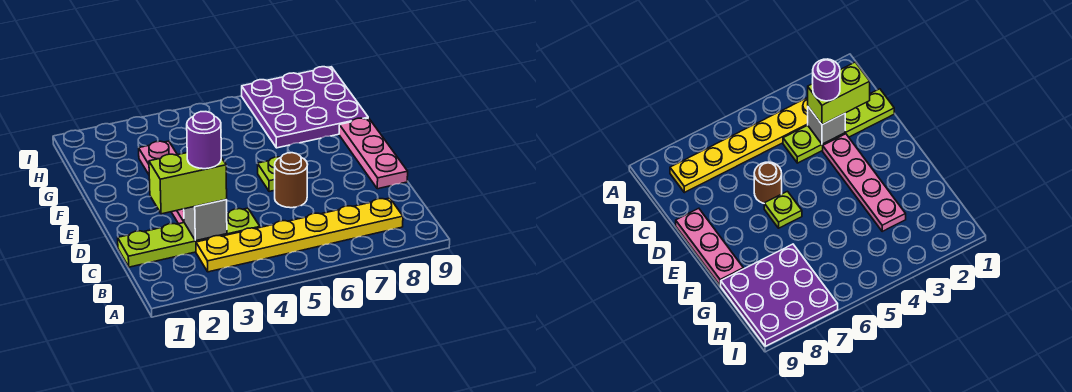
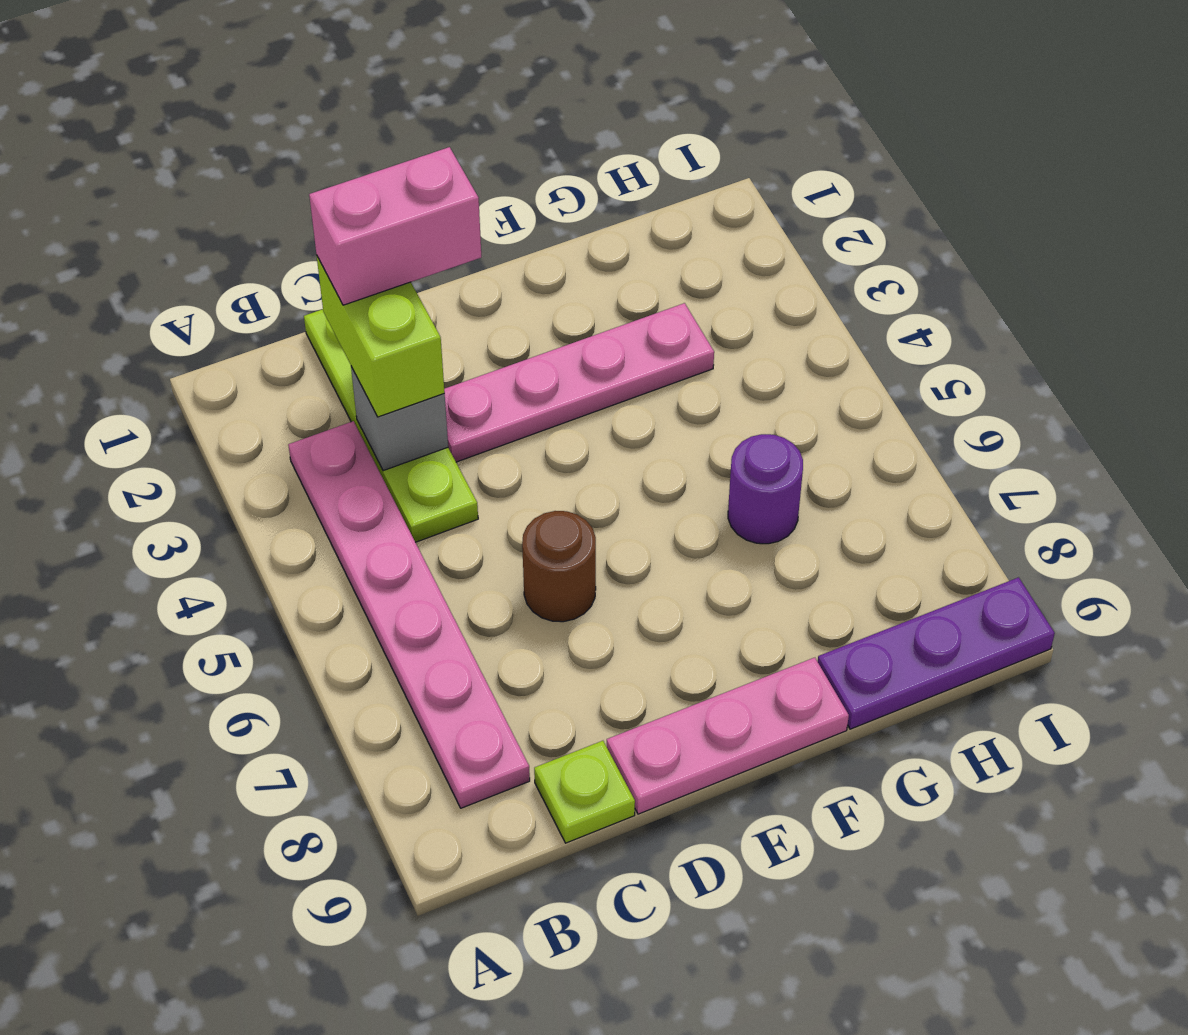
yellow 1x6 plate [196,198,403,272] -> pink 1x6 plate [288,421,530,808]
none -> pink 1x2 brick [309,147,481,305]
purple 1x1 round brick [187,112,221,169] -> purple 1x1 round brick moved to [728,434,803,544]
lime 1x1 plate [258,157,280,192] -> lime 1x1 plate moved to [534,741,635,843]
purple 3x3 plate [242,67,368,148] -> purple 1x3 plate [818,577,1055,729]

